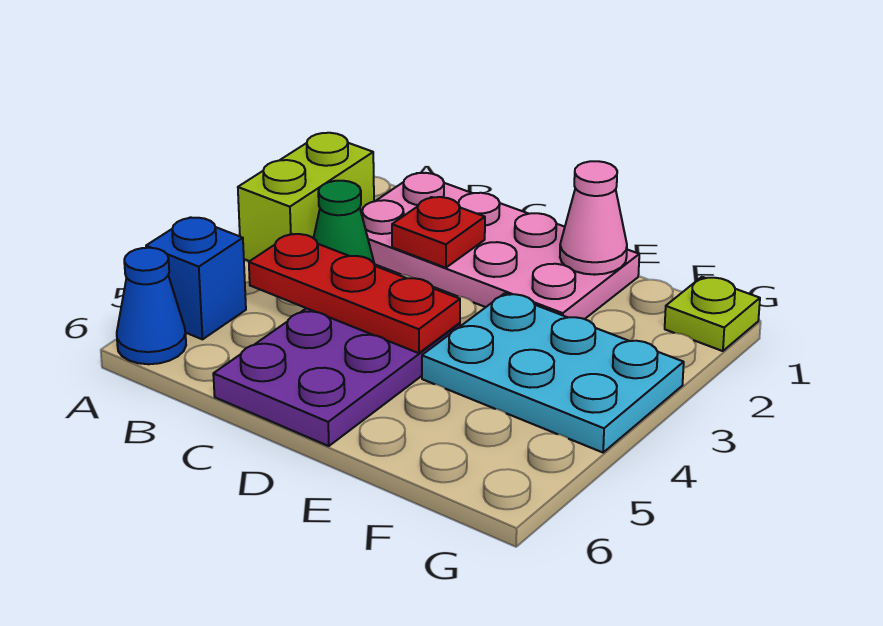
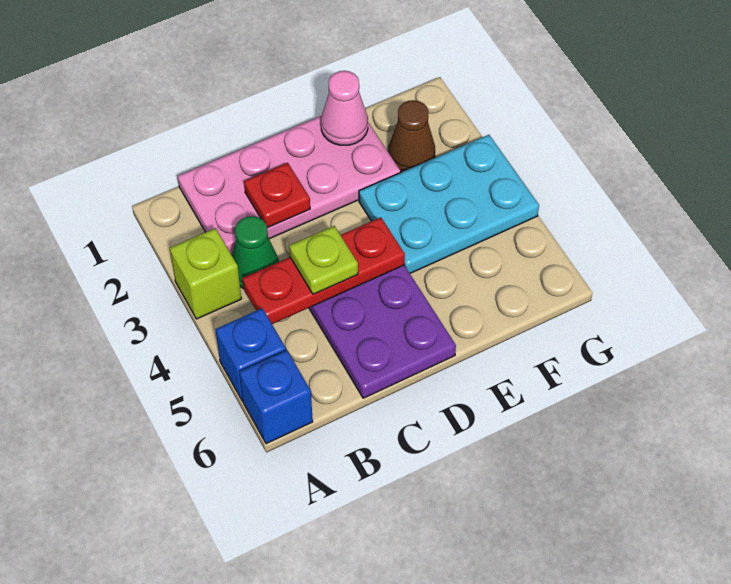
lime 1x2 brick [238,133,374,261] -> lime 1x1 brick [170,228,241,319]
blue 1x1 cone [117,248,186,364] -> blue 1x1 brick [239,350,313,444]
none -> brown 1x1 cone [388,100,435,172]
lime 1x1 plate [665,277,760,351] -> lime 1x1 plate moved to [289,226,358,294]

